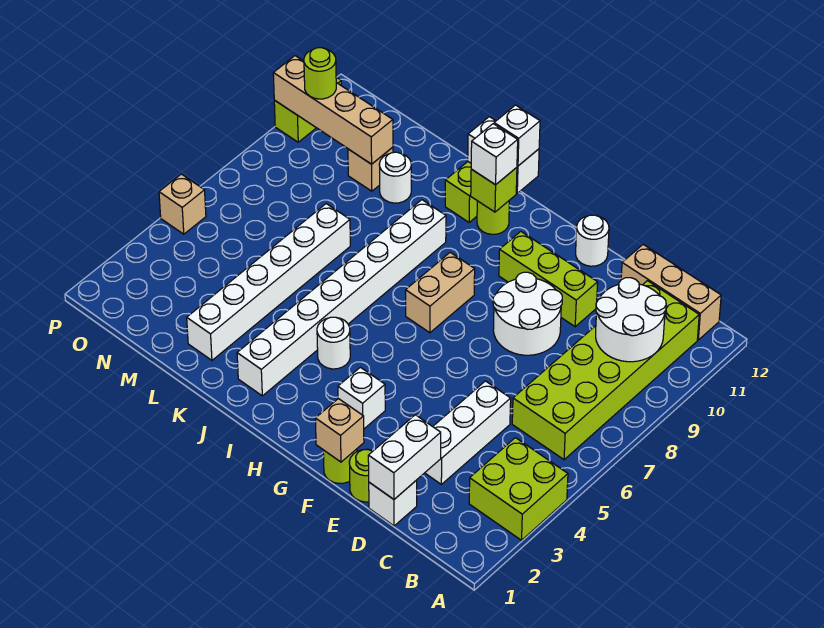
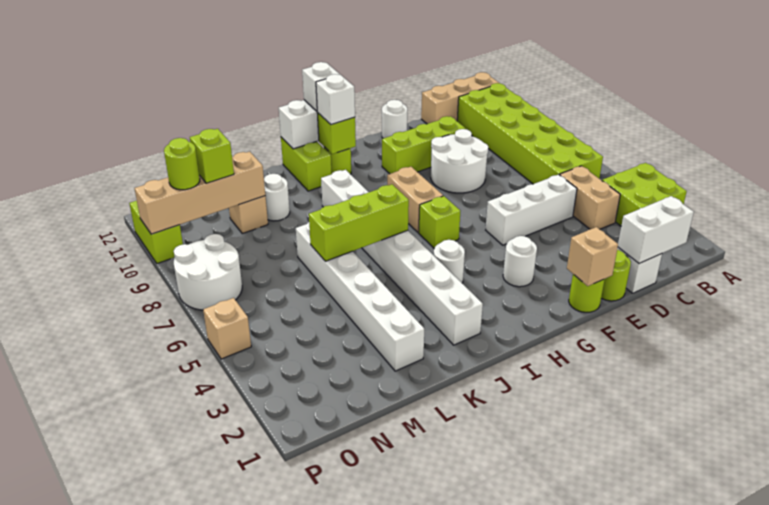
white 2x2 round brick [596,278,666,362] -> white 2x2 round brick moved to [174,234,242,310]
none -> tan 1x2 brick [560,166,620,229]
white 1x2 brick [368,415,441,499] -> white 1x2 brick turned to [618,196,694,264]
white 1x3 brick [425,381,511,484] -> white 1x3 brick turned to [486,175,577,245]
white 1x1 brick [338,367,385,429] -> white 1x1 round brick [503,236,537,287]
none -> lime 1x1 brick [419,196,460,248]
none -> lime 1x3 brick [309,184,409,261]
none -> lime 1x1 brick [190,129,234,183]

